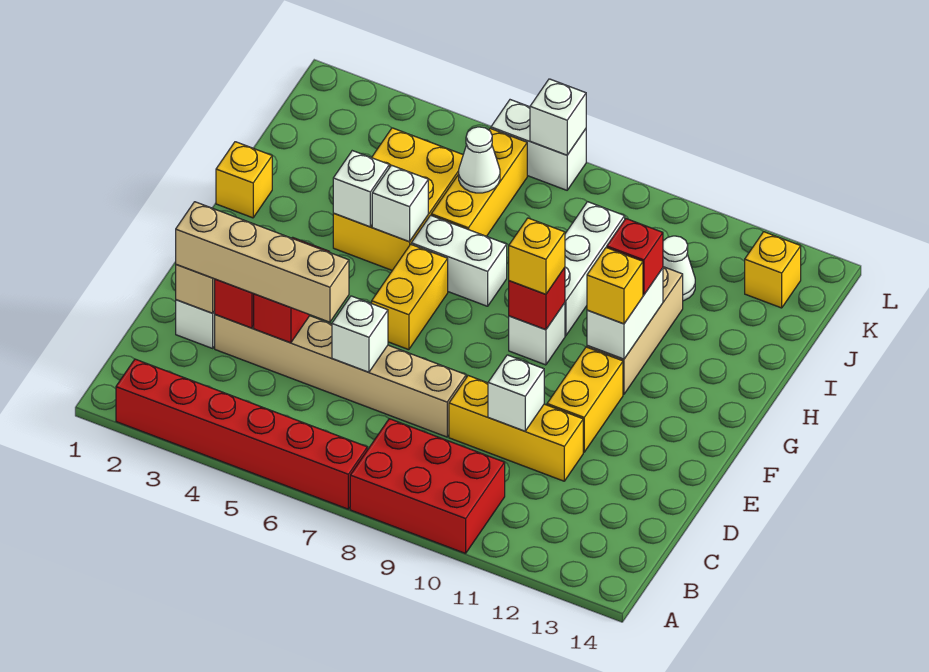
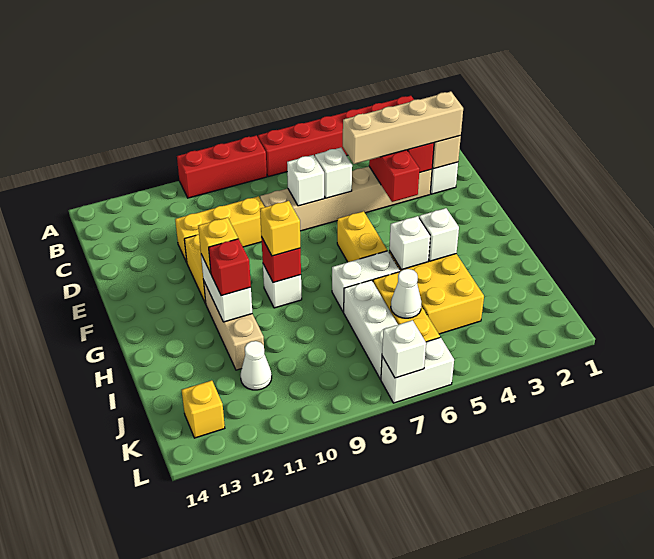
red 2x3 brick [350,419,505,553] -> red 1x3 brick [177,136,267,198]
white 1x1 brick [488,355,544,431] -> white 1x1 brick moved to [287,155,324,206]
yellow 1x1 brick [216,142,272,218] -> none
white 1x3 brick [565,202,625,336] -> white 1x3 brick moved to [344,280,398,379]

